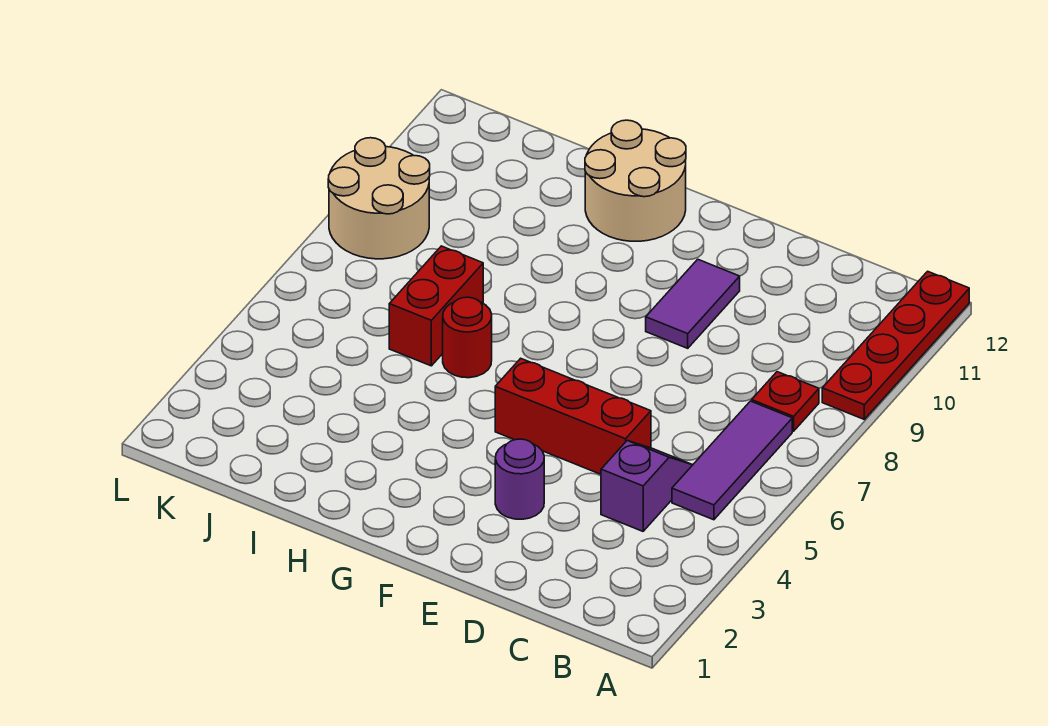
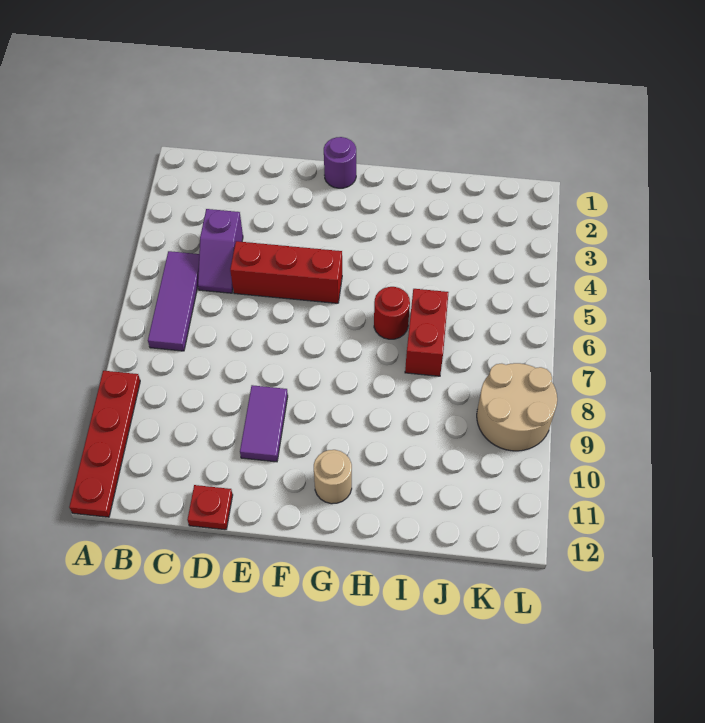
red 1x1 plate [752,372,819,431] -> red 1x1 plate moved to [187,485,233,530]
purple 1x1 round brick [495,439,544,519] -> purple 1x1 round brick moved to [324,137,356,188]
tan 2x2 round brick [585,120,686,241] -> tan 1x1 round brick [314,450,352,504]

